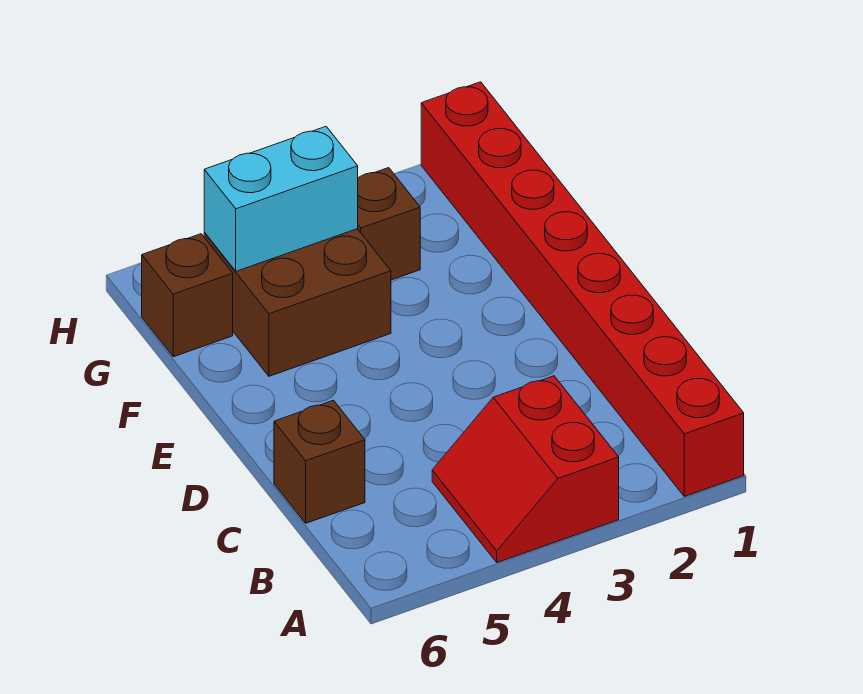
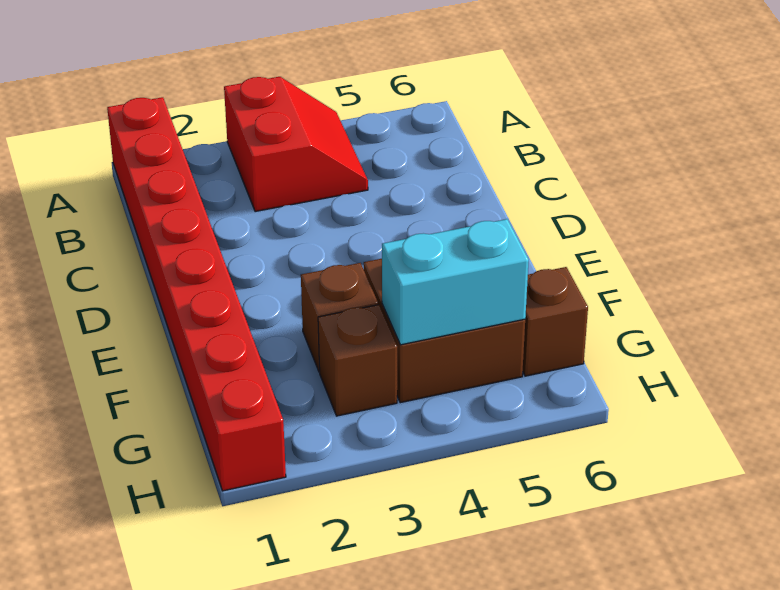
brown 1x1 brick [274,400,365,523] -> brown 1x1 brick moved to [301,263,378,372]

